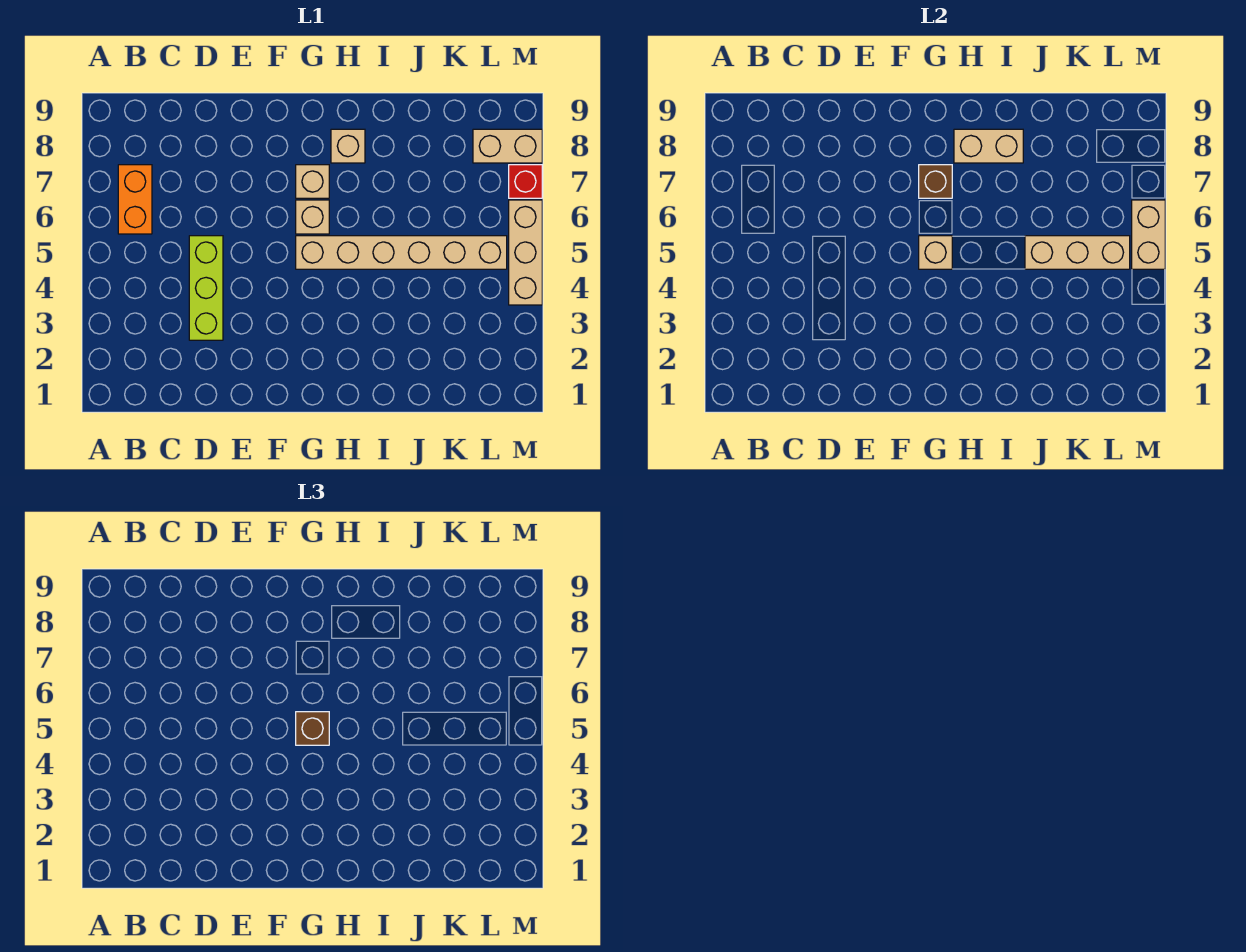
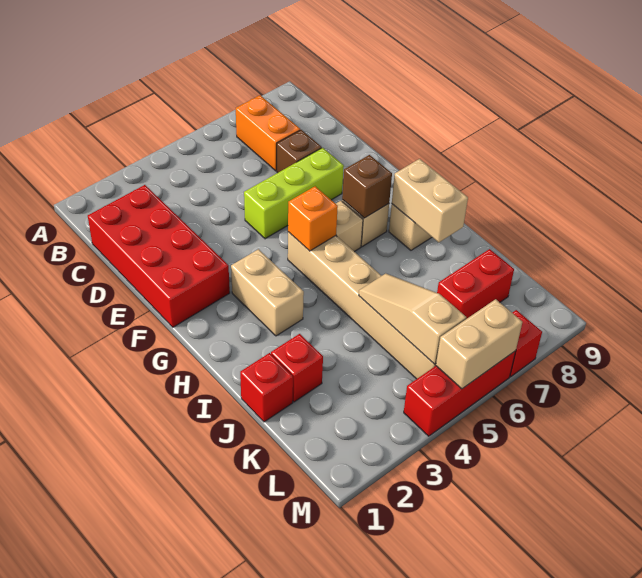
orange 1x2 brick [118,165,152,234] -> orange 1x2 brick turned to [236,95,300,171]
none -> red 2x4 brick [88,185,230,327]
lime 1x3 brick [189,236,223,340] -> lime 1x3 brick moved to [244,148,344,239]
tan 1x1 brick [919,236,952,269] -> orange 1x1 brick [288,186,338,251]
brown 1x1 brick [296,712,329,745] -> brown 1x1 brick moved to [277,130,322,173]
none -> red 1x1 brick [240,353,293,422]
none -> red 1x1 brick [271,334,323,402]
tan 1x3 brick [1025,236,1130,269] -> tan 1x3 slope [359,273,466,364]
none -> red 1x2 brick [437,249,514,319]
tan 1x2 brick [473,129,542,163] -> tan 1x2 brick moved to [231,249,304,336]
tan 1x3 brick [509,200,542,305] -> red 1x3 brick [404,351,516,436]

